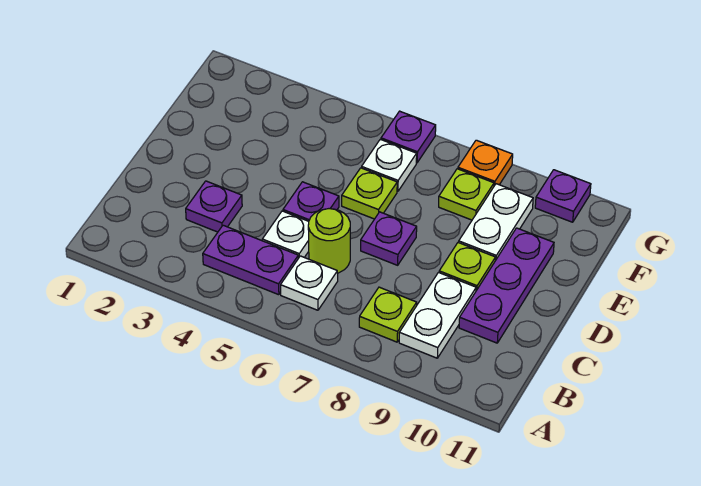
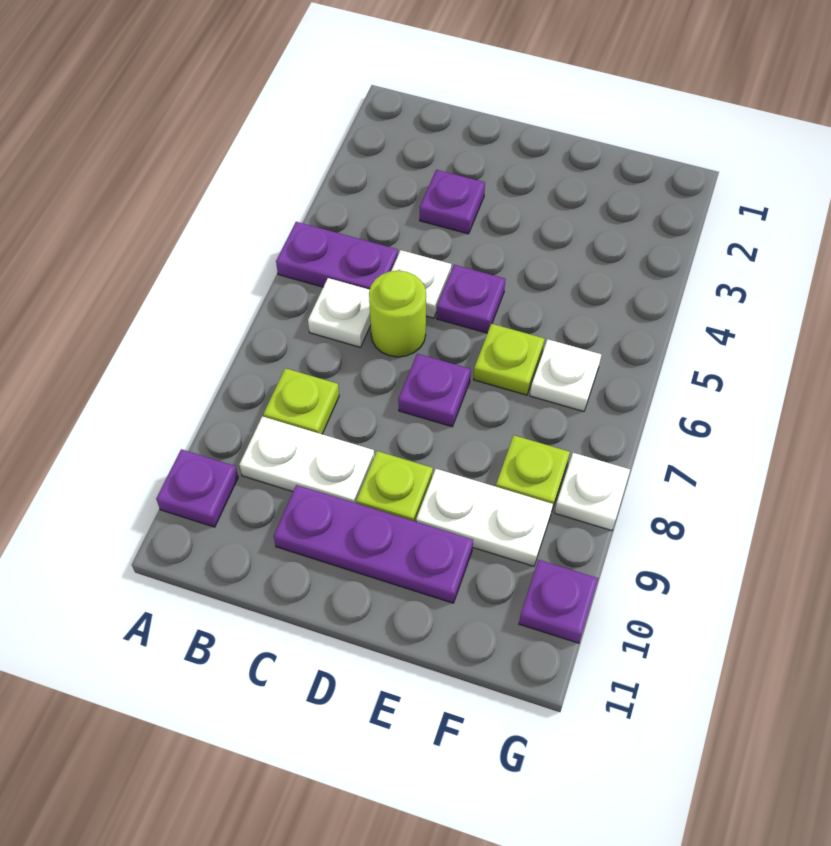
purple 1x2 plate [203,225,298,295] -> purple 1x2 plate turned to [276,222,398,290]
purple 1x1 plate [381,111,436,163] -> purple 1x1 plate moved to [156,449,238,527]
orange 1x1 plate [458,140,513,186] -> white 1x1 plate [555,453,630,531]

